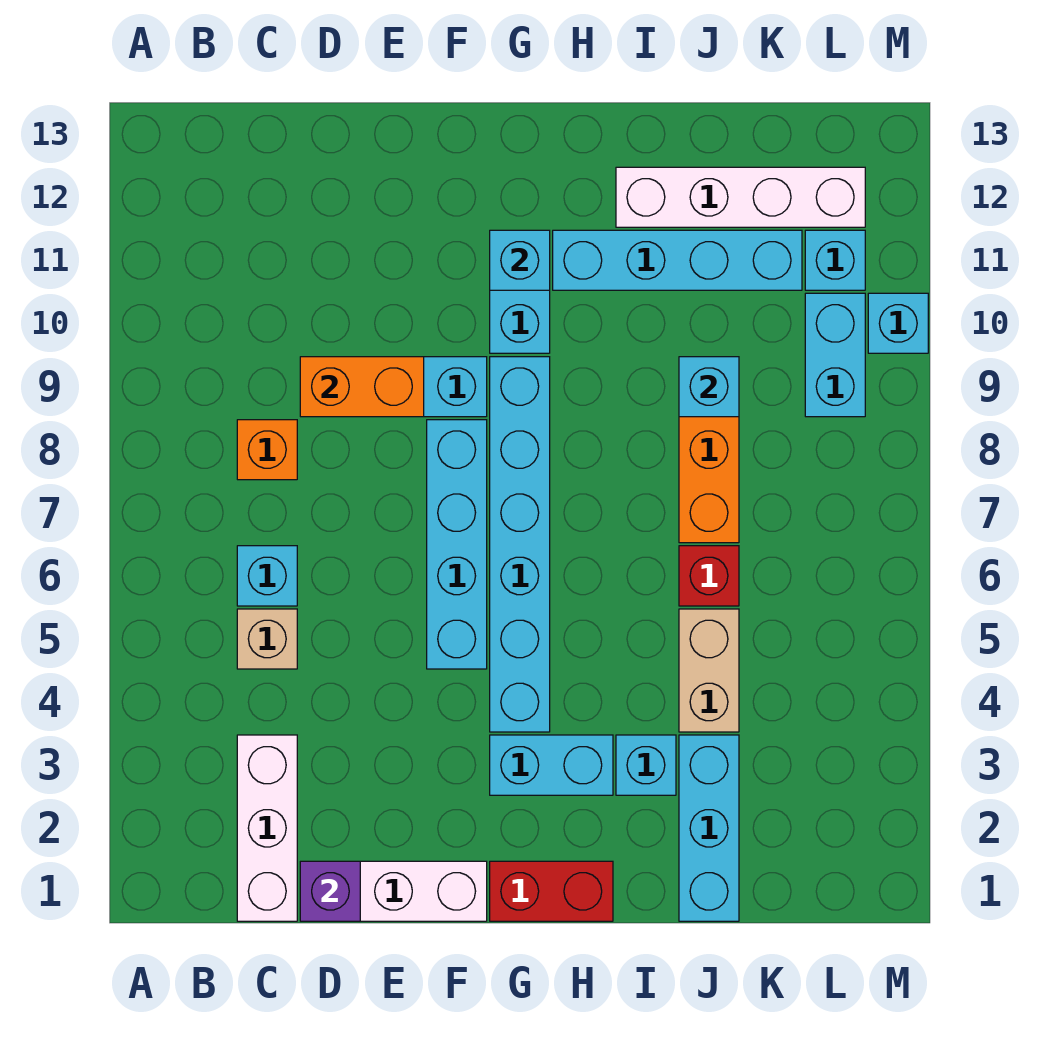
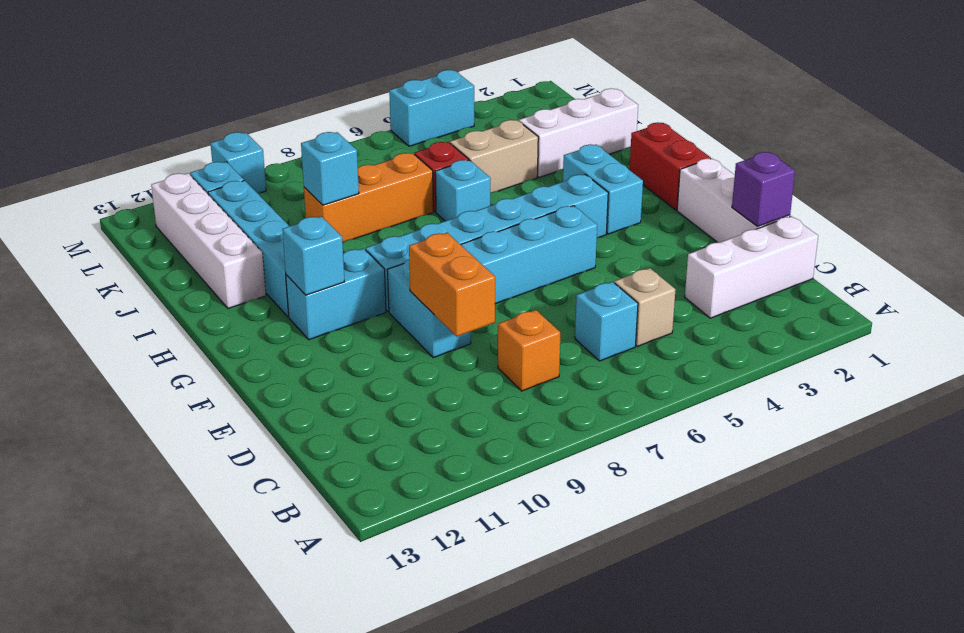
cyan 1x1 brick [616,735,676,795] -> cyan 1x1 brick moved to [435,160,491,221]
cyan 1x3 brick [679,735,739,921] -> white 1x3 brick [519,88,638,177]
cyan 1x2 brick [805,293,865,417] -> cyan 1x2 brick moved to [389,70,474,146]

